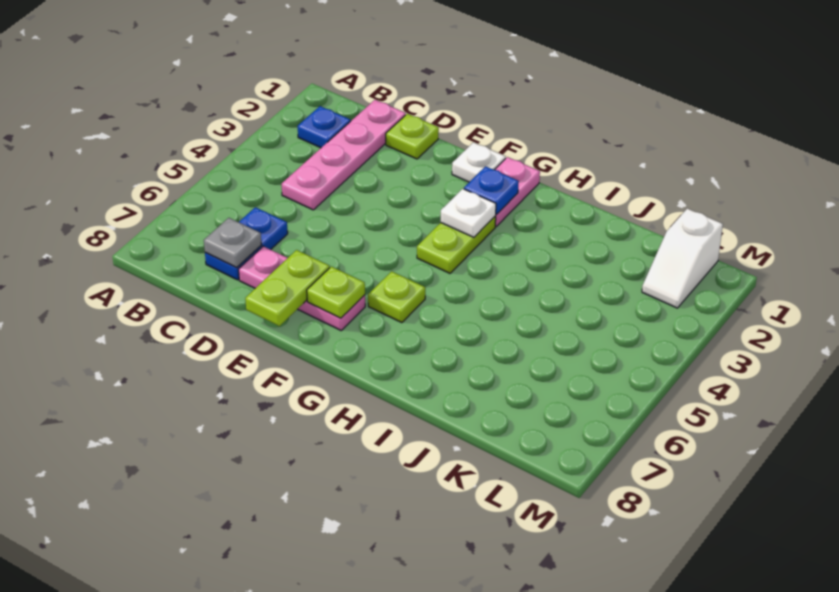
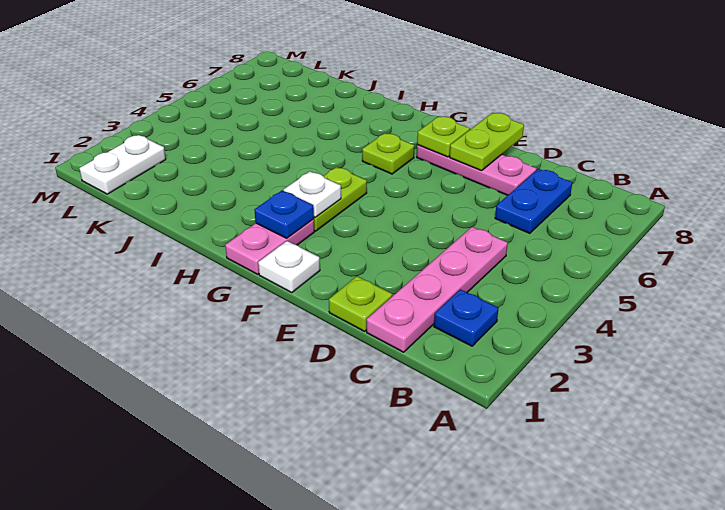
grey 1x1 plate [204,218,262,268] -> none
white 1x2 slope [642,209,723,308] -> white 1x2 plate [79,135,166,194]

